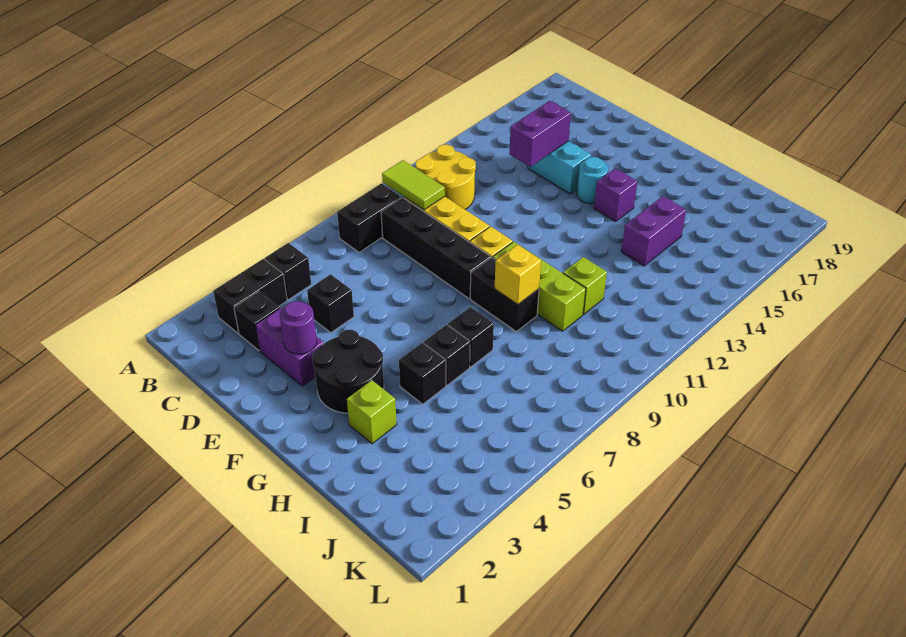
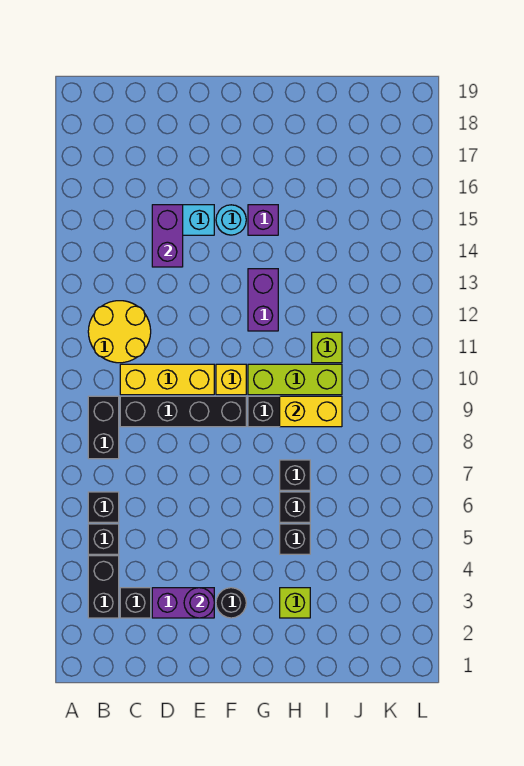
lime 1x2 tile [382,160,445,210] -> none
black 1x1 brick [307,274,354,333] -> black 1x1 brick moved to [88,492,119,522]
black 2x2 round brick [312,330,384,413] -> black 1x1 round brick [216,588,246,618]
yellow 1x1 brick [495,245,541,304] -> yellow 1x2 brick [280,396,342,427]
purple 1x2 brick [621,196,686,266] -> purple 1x2 brick moved to [248,269,278,331]

